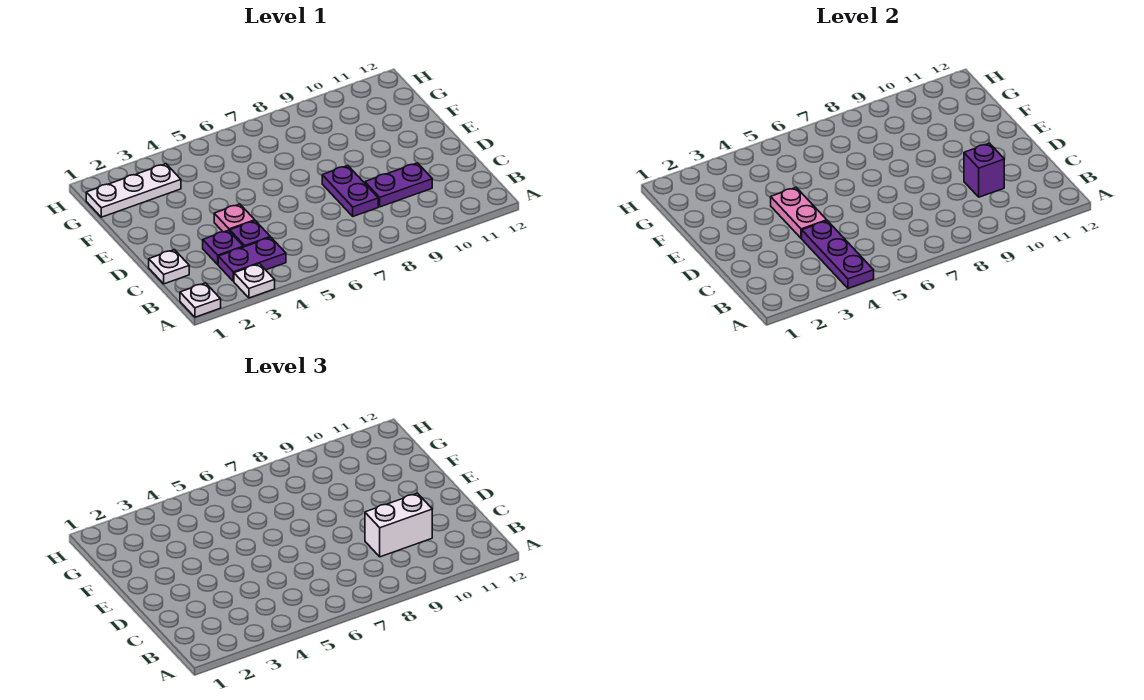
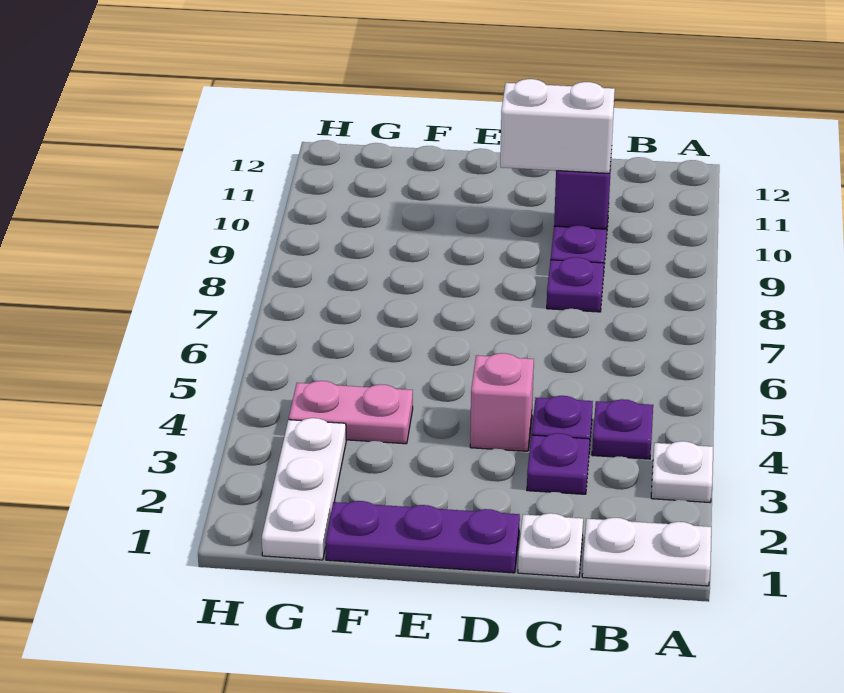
white 1x1 plate [180,283,221,317] -> white 1x2 plate [582,518,711,586]
purple 1x3 plate [802,221,874,288] -> purple 1x3 plate moved to [325,501,520,573]
purple 1x2 plate [218,237,286,281] -> purple 1x1 plate [592,399,653,459]
purple 1x2 plate [322,166,378,216] -> purple 1x1 plate [547,257,604,312]
white 1x2 brick [365,493,432,557] -> white 1x2 brick turned to [500,79,615,173]
pink 1x1 plate [214,204,255,232] -> pink 1x1 brick [470,353,534,451]
pink 1x2 plate [771,187,827,238] -> pink 1x2 plate moved to [289,381,413,444]

